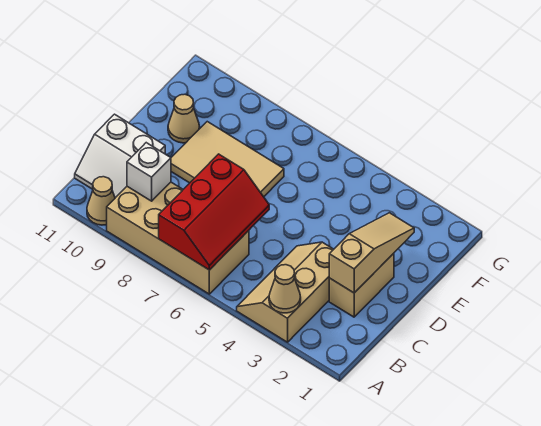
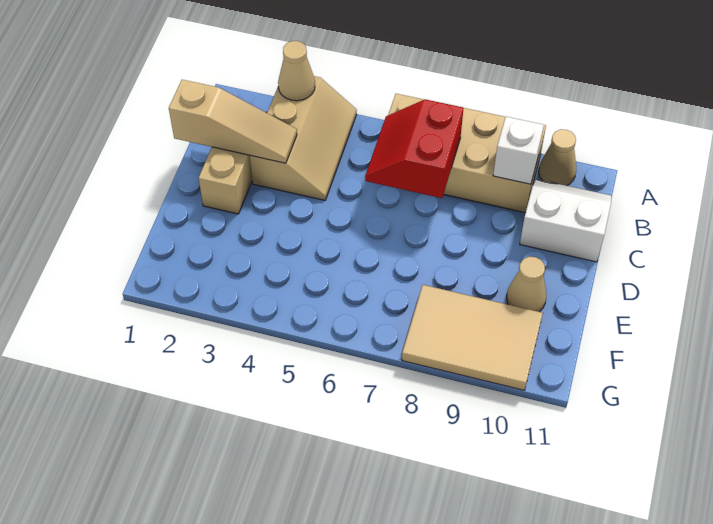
red 2x3 slope [159,154,269,270] -> red 2x2 slope [365,99,464,198]
tan 1x3 slope [329,213,414,293] -> tan 1x3 slope turned to [169,80,297,163]
tan 2x3 tile [171,122,284,197] -> tan 2x3 tile moved to [402,285,543,390]

